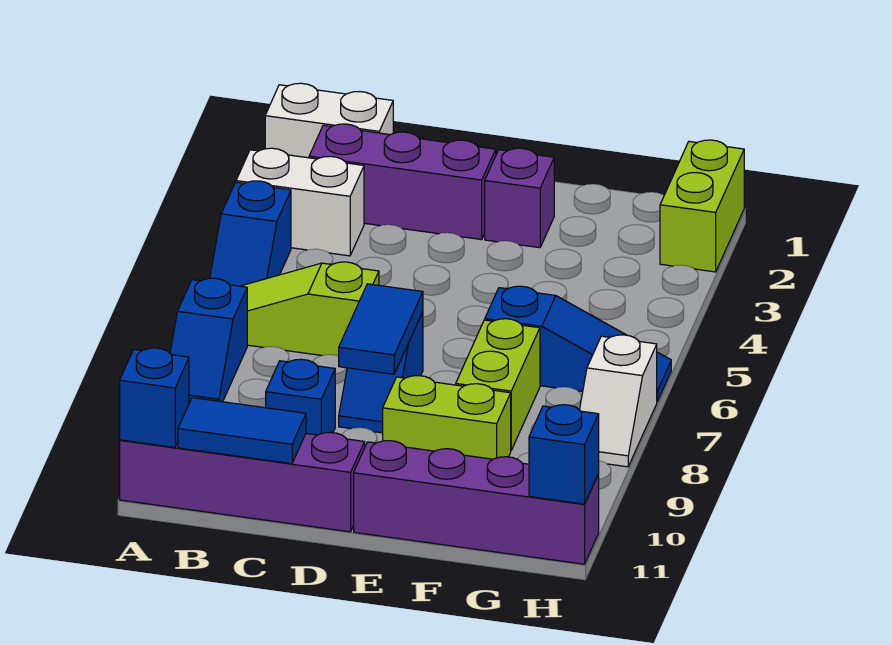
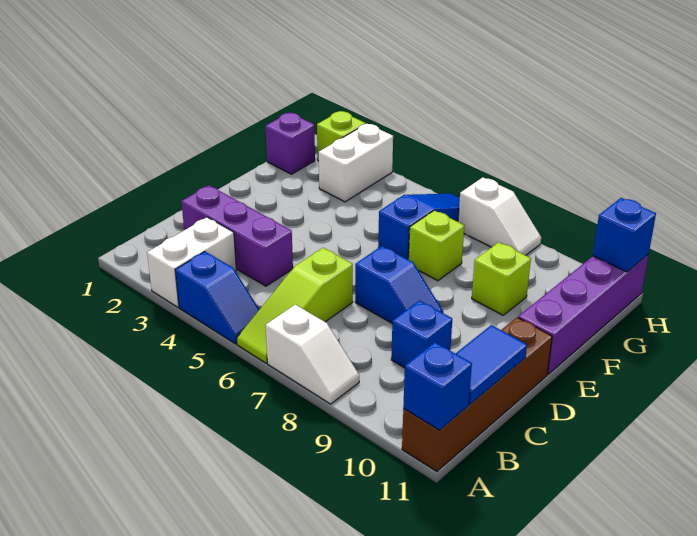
white 1x2 brick [265,83,393,158] -> white 1x2 brick moved to [319,124,393,202]
blue 1x2 slope [170,278,247,403] -> white 1x2 slope [266,305,359,404]
purple 1x4 brick [120,432,365,532] -> brown 1x4 brick [402,317,552,471]
purple 1x3 brick [309,124,496,240] -> purple 1x3 brick turned to [181,185,293,286]
blue 1x2 tile [339,284,423,374] -> none
purple 1x1 brick [485,148,554,248] -> purple 1x1 brick moved to [266,113,315,174]
lime 1x2 brick [383,376,511,459] -> lime 1x1 brick [472,242,531,315]
lime 1x2 brick [456,319,540,450] -> lime 1x1 brick [409,210,464,281]
lime 1x2 brick [660,140,744,272] -> lime 1x1 brick [317,111,366,161]

